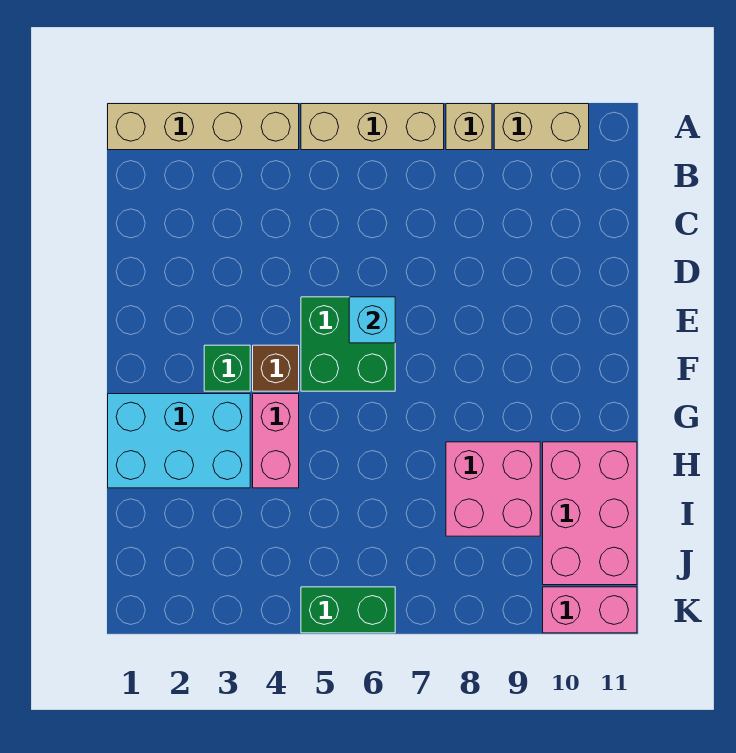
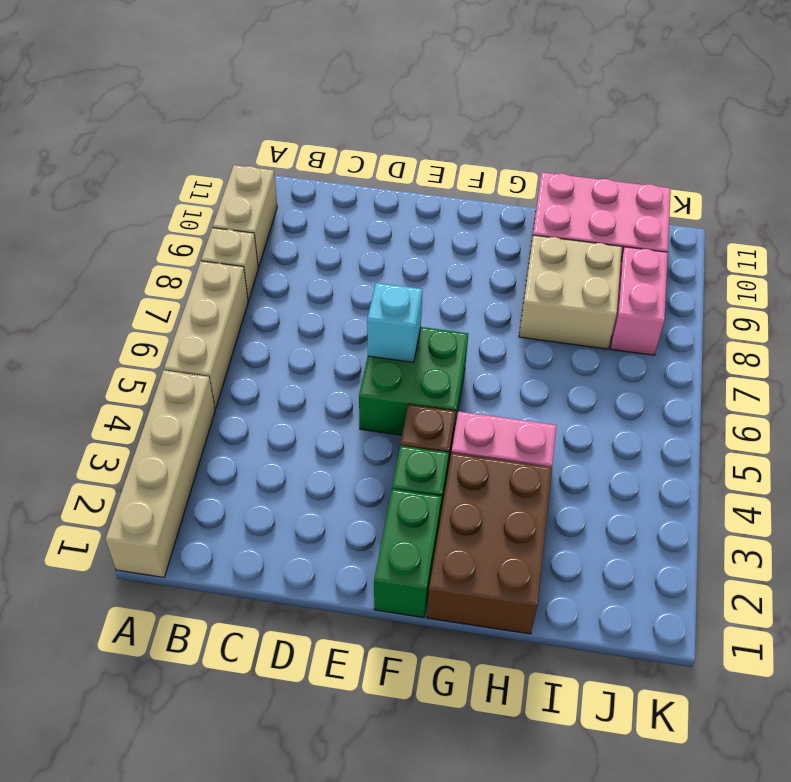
cyan 2x3 brick [108,394,250,488] -> brown 2x3 brick [427,453,552,634]
pink 2x2 brick [446,442,540,536] -> tan 2x2 brick [519,235,622,349]
green 1x2 brick [301,587,395,633] -> green 1x2 brick moved to [374,489,442,617]
pink 1x2 brick [543,587,637,633] -> pink 1x2 brick moved to [611,247,668,355]

